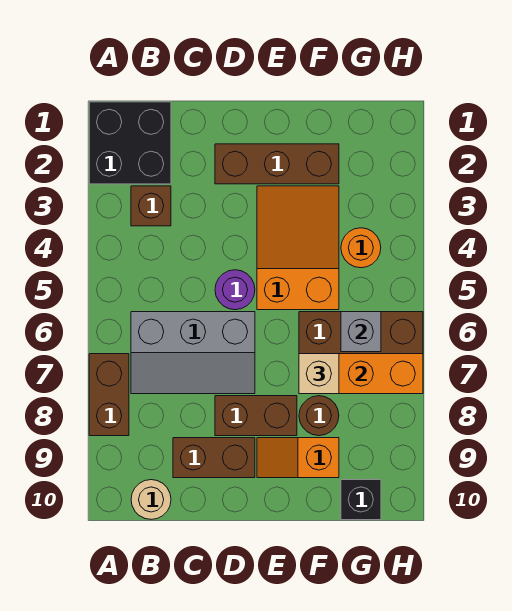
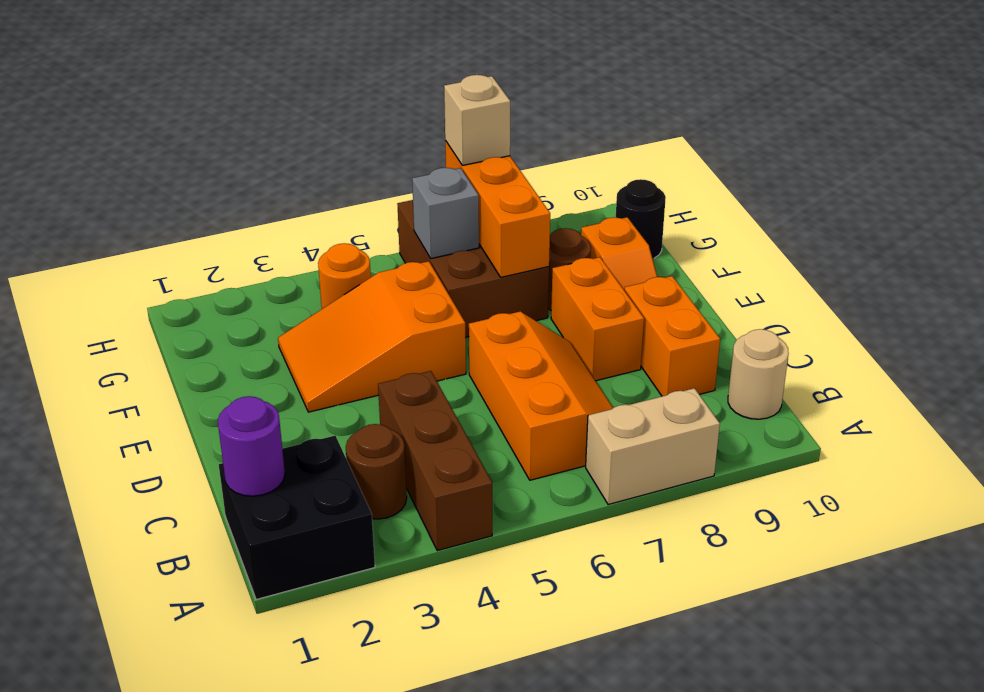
brown 1x2 brick [89,354,129,436] -> tan 1x2 brick [586,388,720,505]
brown 1x1 brick [131,186,171,226] -> brown 1x1 round brick [346,424,407,519]
grey 2x3 slope [131,312,255,394] -> orange 2x3 slope [469,312,613,480]
brown 1x2 brick [173,438,255,478] -> orange 1x2 brick [624,276,720,396]
brown 1x3 brick [215,144,339,184] -> brown 1x3 brick moved to [378,371,492,551]
purple 1x1 round brick [215,270,255,310] -> purple 1x1 round brick moved to [218,396,285,496]
brown 1x2 brick [215,396,297,436] -> orange 1x2 brick [551,257,644,381]
tan 1x1 brick [299,354,339,394] -> tan 1x1 brick moved to [444,75,510,165]
black 1x1 brick [341,480,381,520] -> black 1x1 round brick [616,179,666,259]

